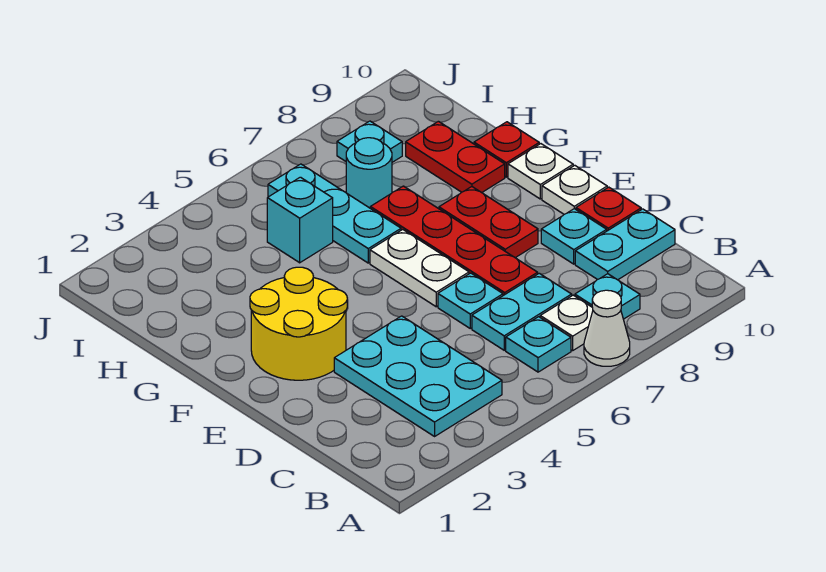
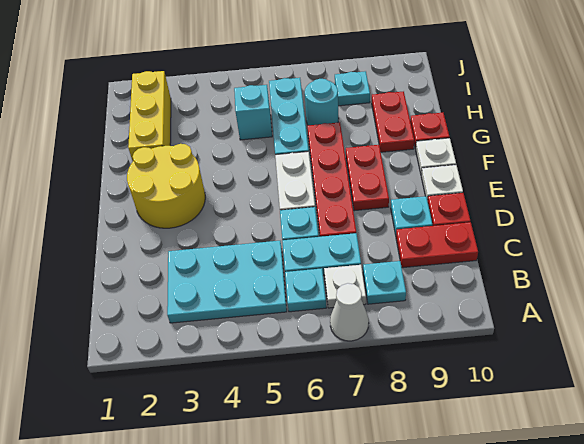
cyan 2x3 plate [334,316,502,436] -> cyan 2x3 plate turned to [167,241,287,323]
cyan 1x2 plate [575,209,675,280] -> red 1x2 plate [396,222,478,268]
none -> yellow 1x3 brick [128,71,171,161]

